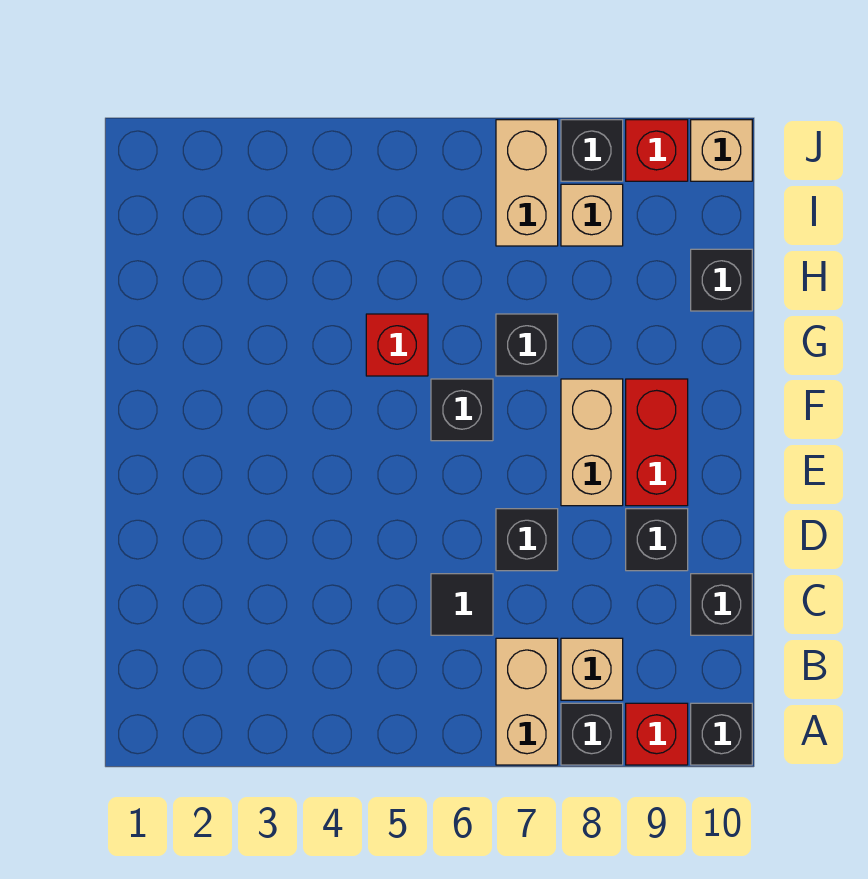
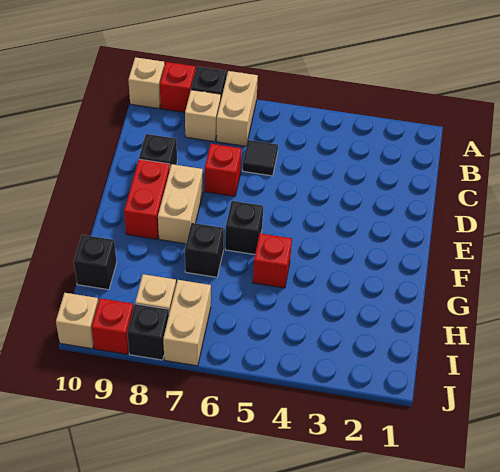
black 1x1 brick [691,703,752,765] -> tan 1x1 brick [128,57,165,109]
black 1x1 brick [691,574,752,635] -> none
black 1x1 brick [496,509,558,571] -> red 1x1 brick [205,144,241,196]

